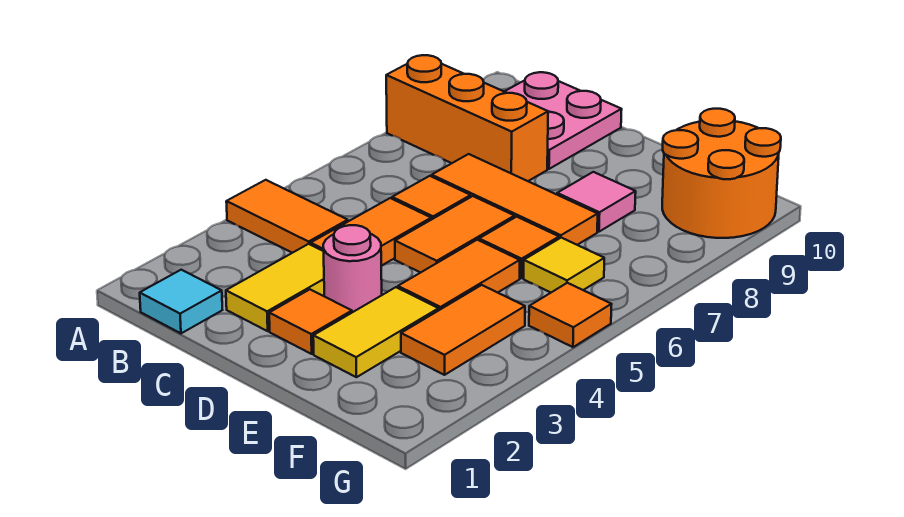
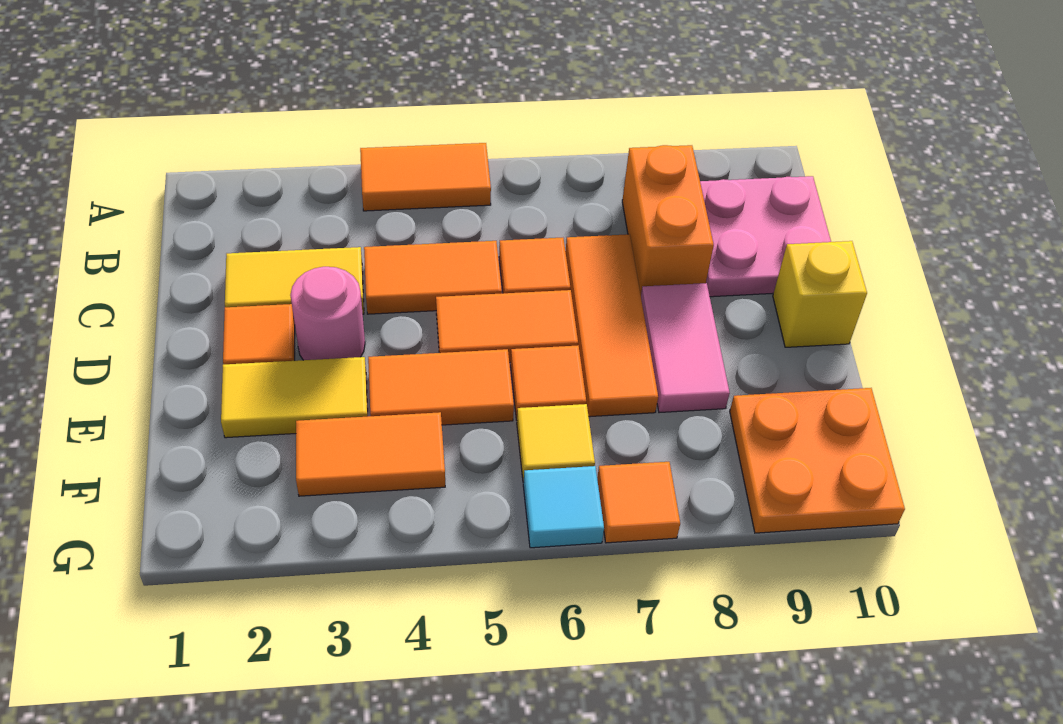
orange 1x2 tile [226,180,348,253] -> orange 1x2 tile turned to [360,143,491,211]
orange 1x3 brick [386,55,548,181] -> orange 1x2 brick [622,145,714,295]
cyan 1x1 tile [140,270,222,333] -> cyan 1x1 tile moved to [523,466,604,548]
none -> yellow 1x1 brick [773,241,867,347]
pink 1x1 tile [557,172,636,232] -> pink 1x2 tile [641,283,730,413]
orange 2x2 round brick [662,109,781,238] -> orange 2x2 plate [730,388,905,533]
orange 1x1 tile [529,283,612,347] -> orange 1x1 tile moved to [597,462,680,543]

